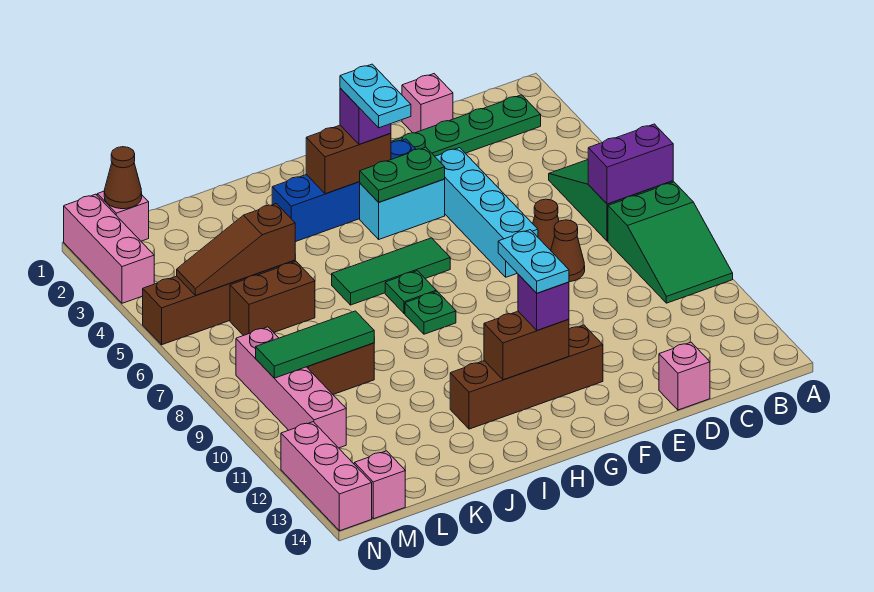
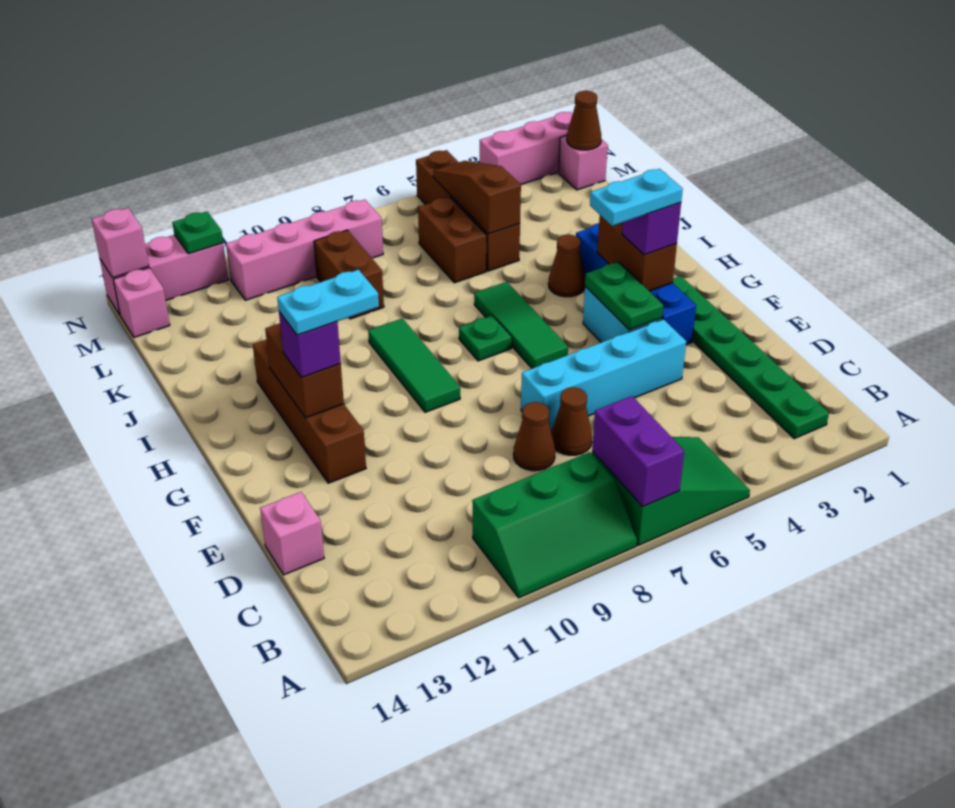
green 2x3 slope [608,182,733,303] -> green 2x3 slope turned to [472,452,637,598]
pink 1x1 brick [402,74,453,133] -> pink 1x1 brick moved to [92,208,149,278]
green 1x1 plate [405,291,456,334] -> green 1x1 plate moved to [172,211,223,254]
none -> brown 1x1 cone [548,235,585,297]
green 1x3 tile [256,311,374,378] -> green 1x3 tile moved to [368,318,460,412]

